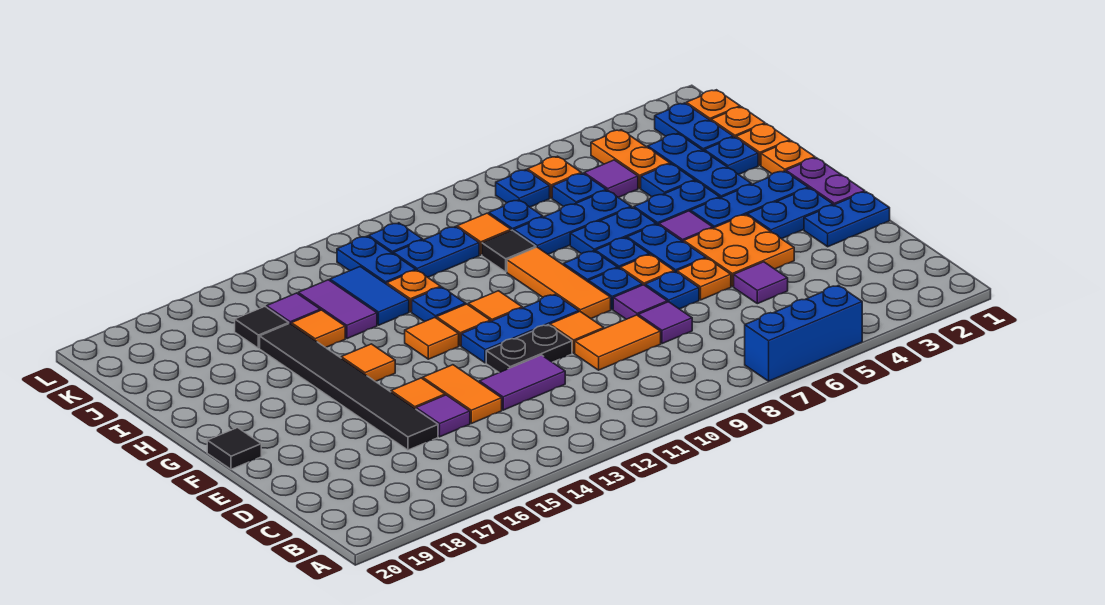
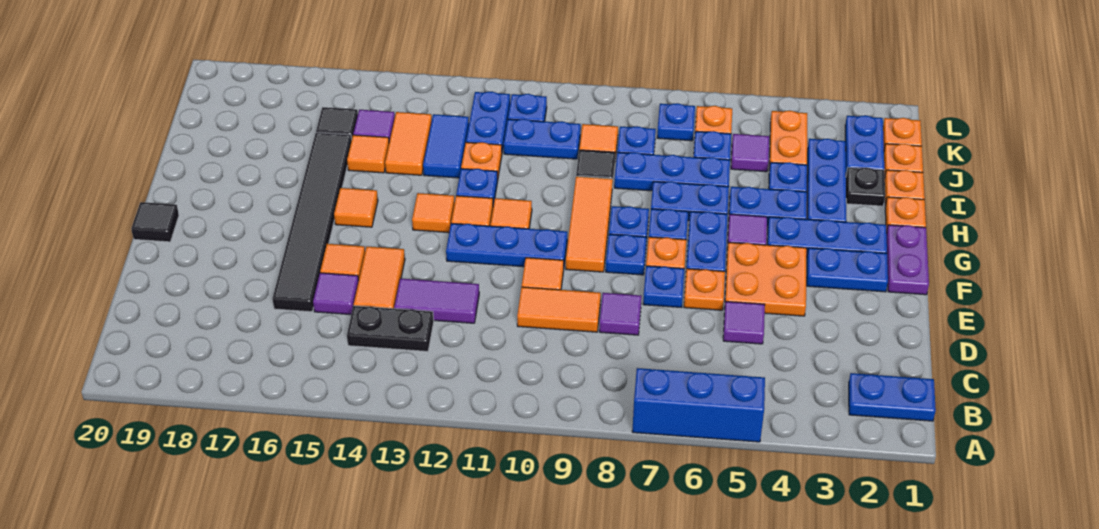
blue 1x2 plate [804,192,890,247] -> blue 1x2 plate moved to [849,373,936,421]
purple 1x1 tile [613,285,667,319] -> none
black 1x2 plate [486,325,572,373] -> black 1x2 plate moved to [347,306,434,351]
blue 1x1 plate [704,137,758,175] -> black 1x1 plate [846,167,885,206]
purple 1x2 tile [298,280,377,339] -> orange 1x2 tile [385,112,432,175]

